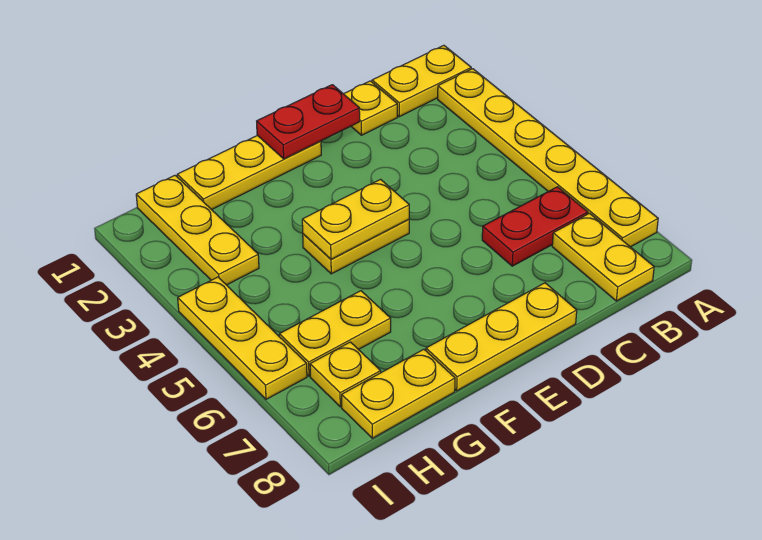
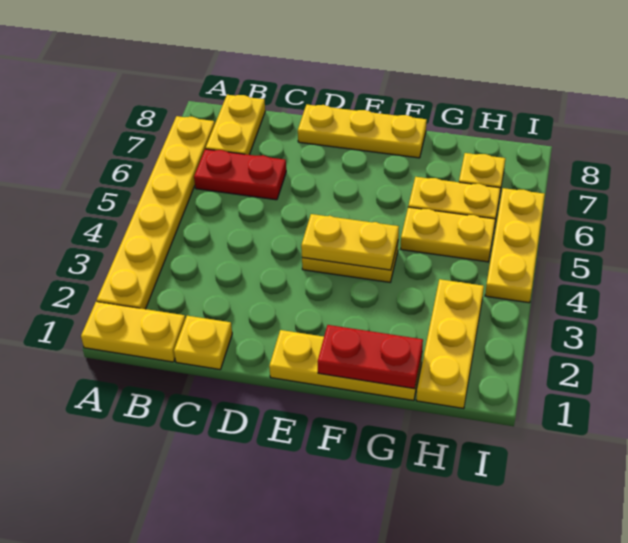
red 1x2 plate [257,85,360,159] -> red 1x2 plate moved to [317,325,423,389]
yellow 1x2 plate [342,349,455,438] -> yellow 1x2 plate moved to [401,207,495,262]

